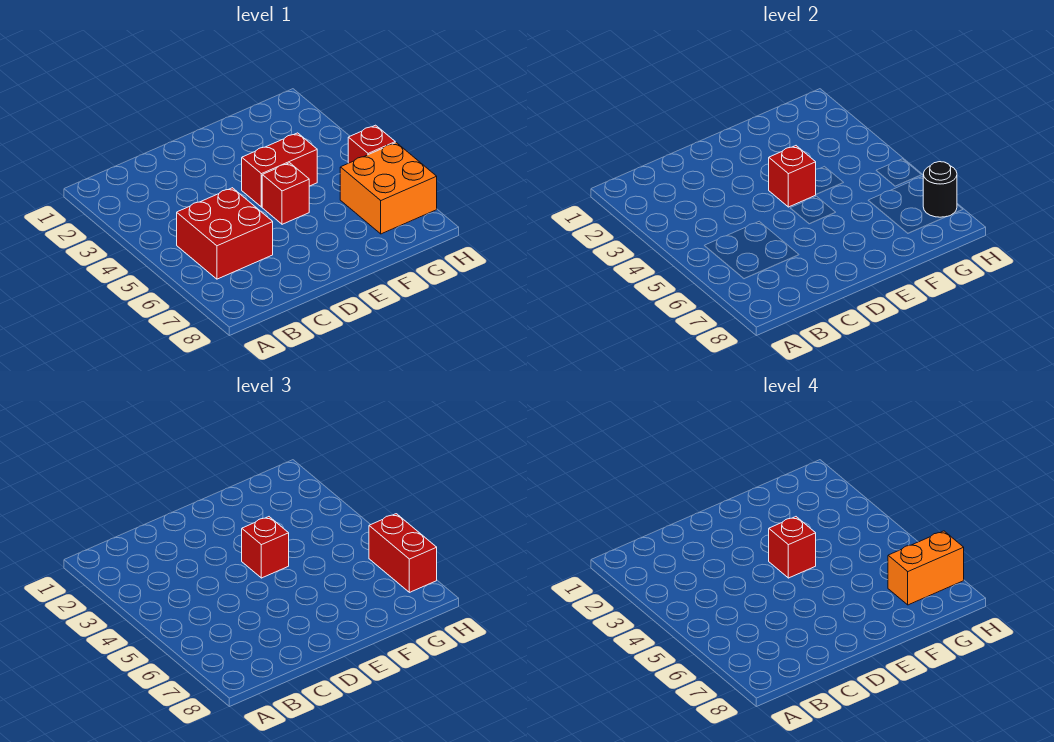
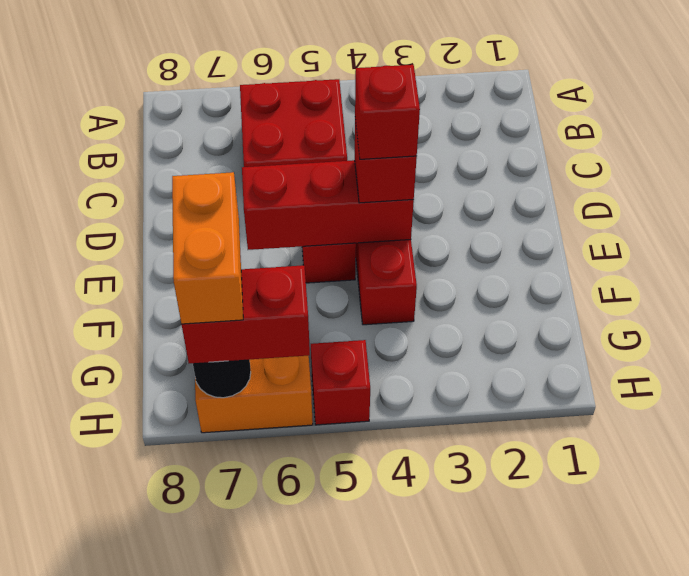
red 1x1 brick [769,146,816,207] -> red 1x3 brick [242,160,414,250]

